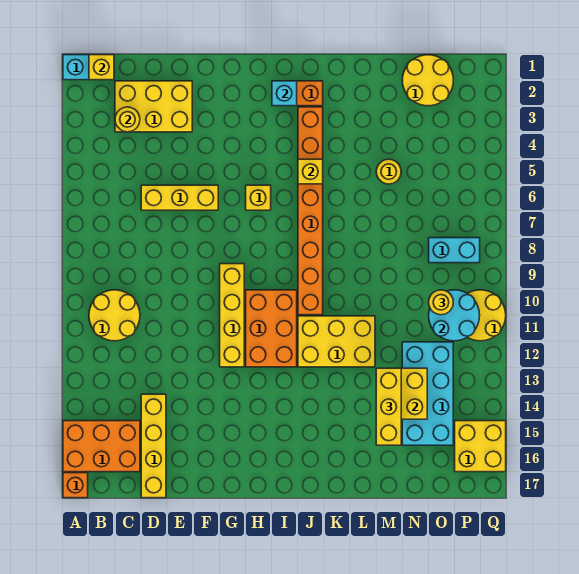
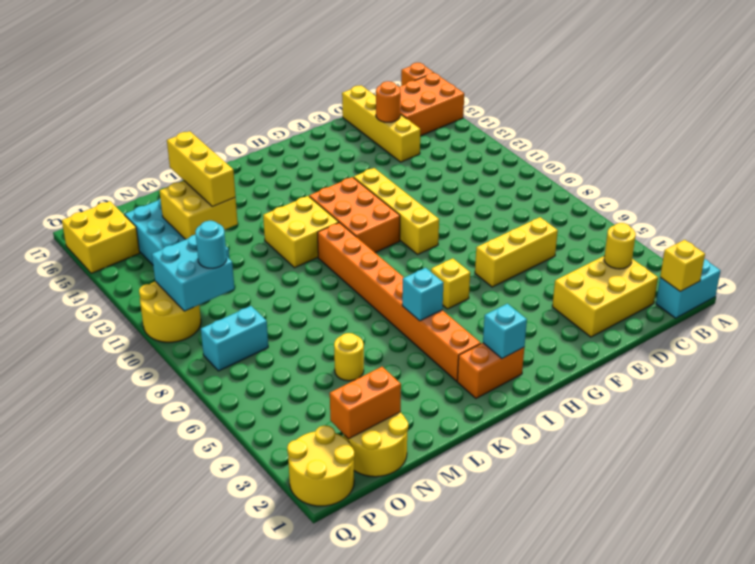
yellow 2x2 round brick [89,290,140,341] -> yellow 2x2 round brick moved to [287,425,354,506]
none -> orange 1x1 round brick [376,81,400,122]
yellow 1x1 brick [298,159,323,184] -> cyan 1x1 brick [402,268,443,321]
yellow 2x3 brick [298,316,375,367] -> yellow 2x2 brick [263,196,339,268]
none -> orange 1x2 brick [330,367,401,439]
cyan 2x2 round brick [429,290,480,341] -> cyan 2x2 brick [152,235,234,311]
yellow 1x1 round brick [429,290,453,315] -> cyan 1x1 round brick [195,221,227,268]

